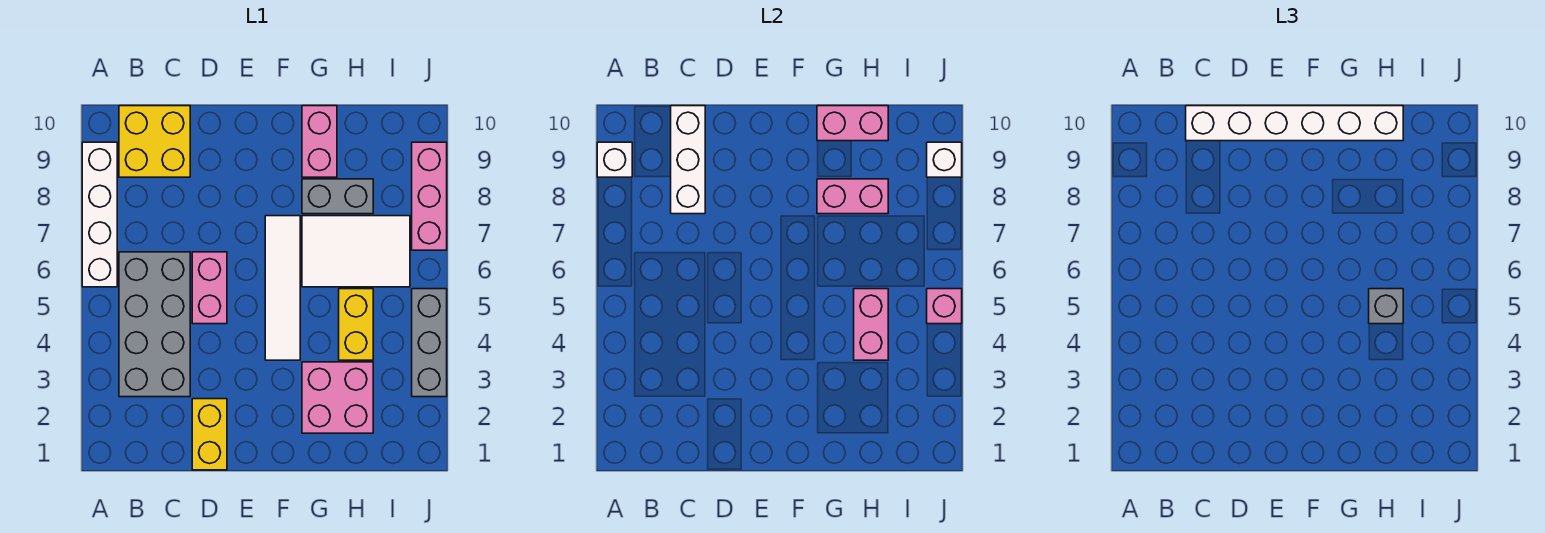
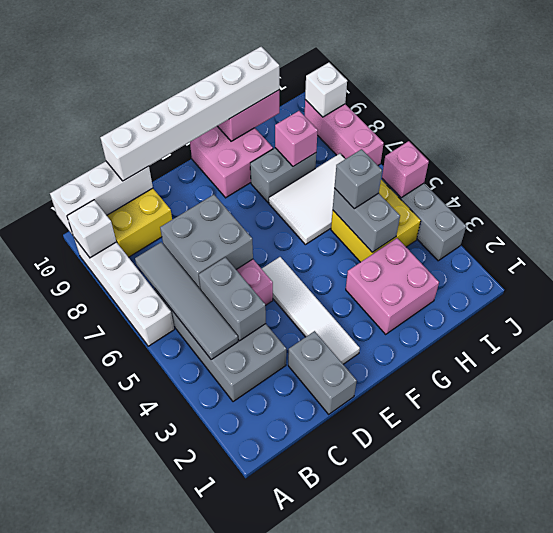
none -> grey 1x4 tile [135,242,238,360]
none -> grey 1x2 brick [199,257,266,341]
none -> grey 2x2 brick [160,194,253,290]
white 1x3 brick [671,106,705,214] -> white 1x3 brick turned to [50,161,153,235]
yellow 1x2 brick [192,399,227,470] -> grey 1x2 brick [288,331,357,414]
white 1x4 tile [265,216,300,360] -> white 1x4 tile moved to [262,257,360,364]
pink 1x2 brick [817,179,888,214] -> pink 1x1 brick [275,111,318,166]
pink 1x2 brick [302,106,337,177] -> pink 2x2 brick [190,126,273,198]
yellow 1x2 brick [339,289,373,360] -> yellow 2x2 brick [331,180,421,262]
pink 1x2 brick [854,289,888,360] -> grey 1x2 brick [333,188,400,252]

